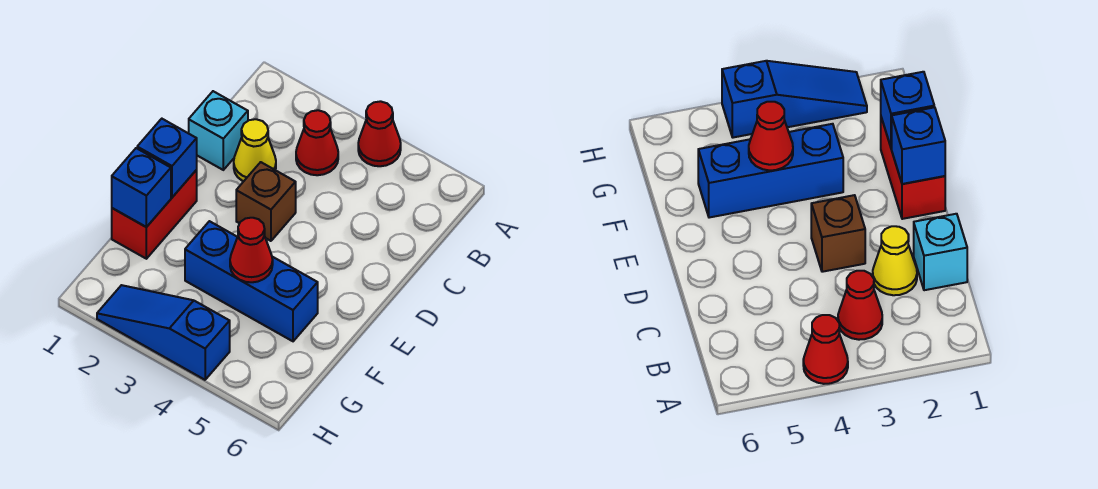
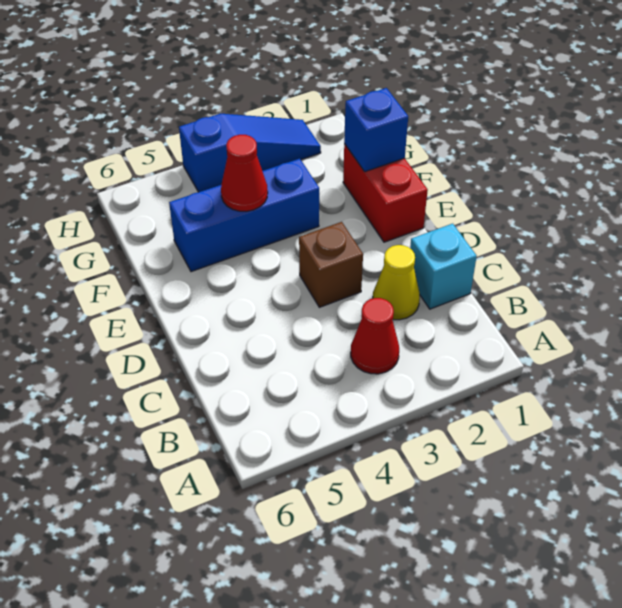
red 1x1 cone [358,101,401,166] -> none
blue 1x1 brick [137,119,197,197] -> none

